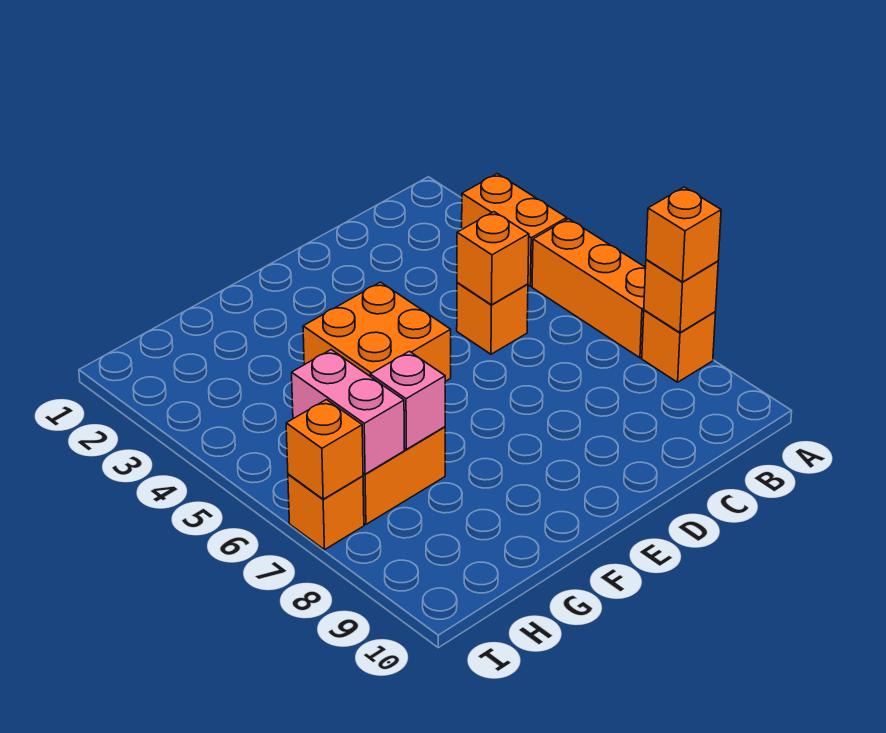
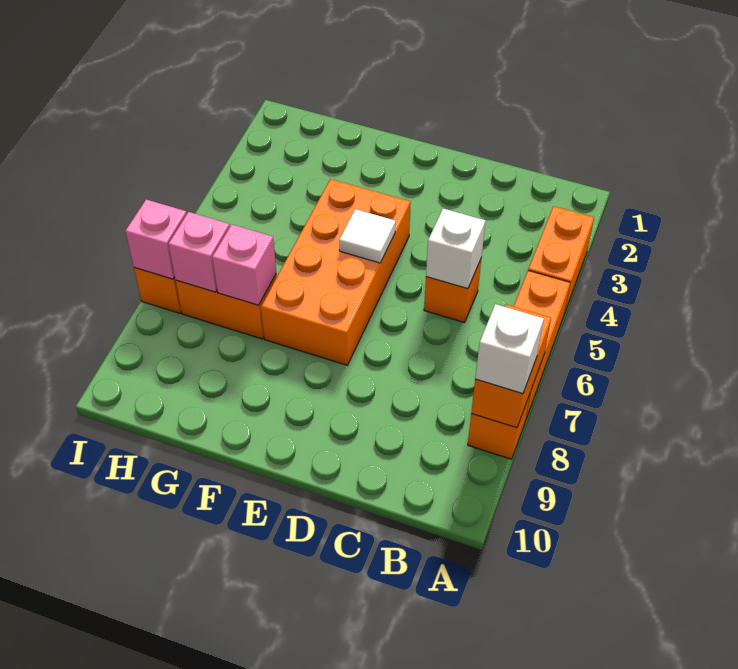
orange 1x1 brick [644,259,718,333] -> orange 1x2 brick [471,304,551,428]
orange 1x1 brick [646,187,721,282] -> white 1x1 brick [475,304,544,394]
orange 1x1 brick [457,212,529,305] -> white 1x1 brick [426,209,486,289]
orange 2x2 brick [303,282,451,381] -> orange 2x4 brick [261,179,411,365]
none -> white 1x1 tile [339,209,396,263]
pink 1x2 brick [292,350,404,474] -> pink 1x1 brick [169,212,230,292]
orange 1x1 brick [286,400,363,499] -> pink 1x1 brick [125,200,187,279]

